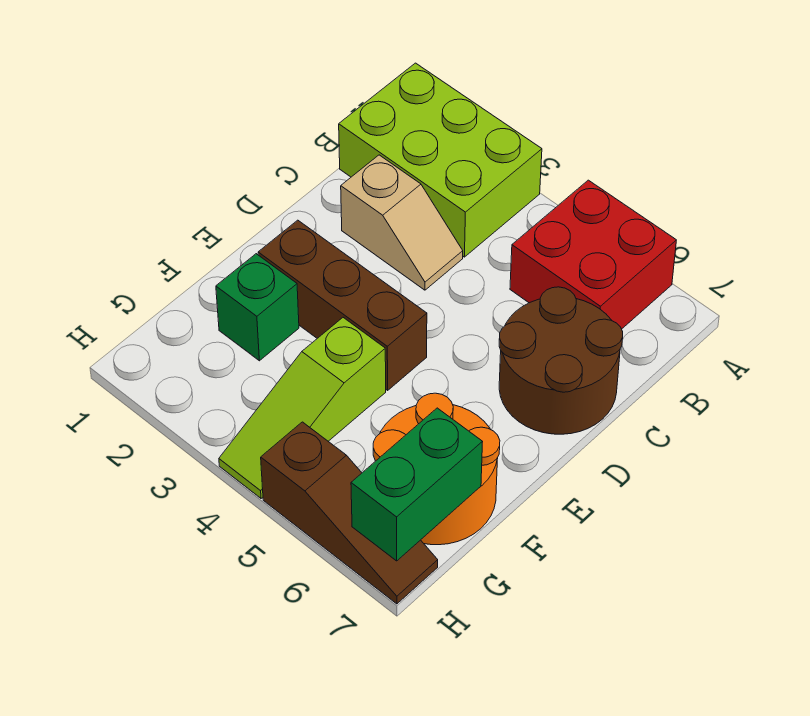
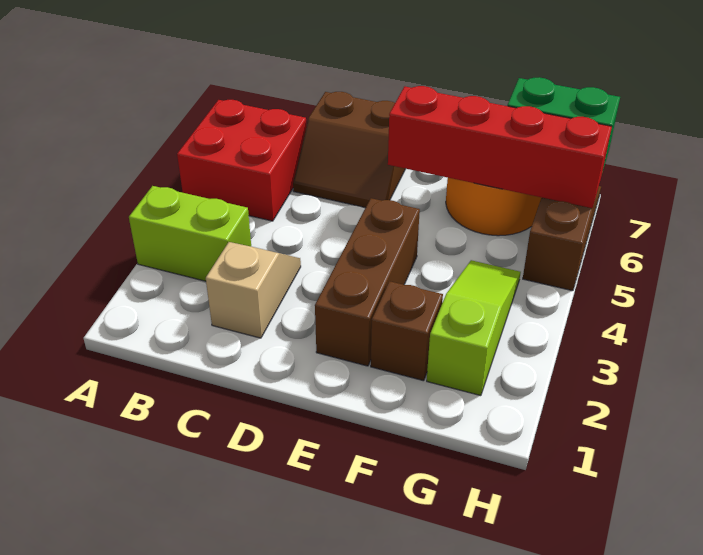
lime 2x3 brick [339,63,542,257] -> lime 1x2 brick [129,186,251,281]
brown 2x2 round brick [499,287,623,434] -> brown 2x2 slope [293,92,405,208]
none -> red 1x4 brick [388,86,612,208]
green 1x1 brick [216,254,299,361] -> brown 1x1 brick [371,281,443,381]
lime 1x3 slope [219,318,386,498] -> lime 1x3 slope turned to [427,260,521,396]

